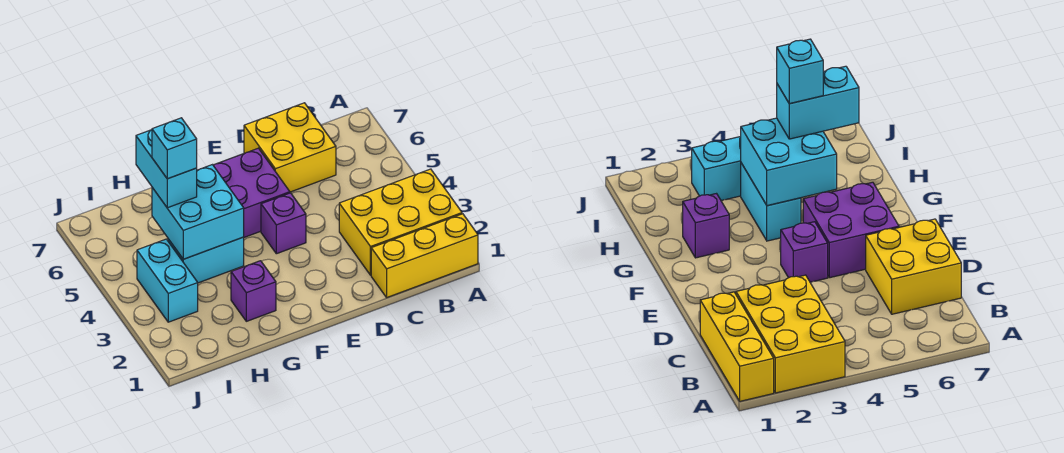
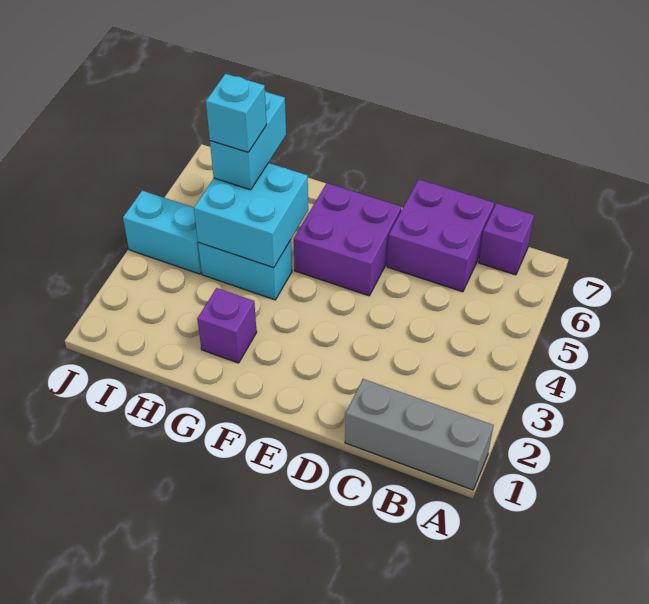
yellow 1x3 brick [371,214,478,297] -> grey 1x3 brick [345,379,494,490]
yellow 2x3 brick [339,169,462,275] -> none
yellow 2x2 brick [244,103,336,192] -> purple 2x2 brick [387,179,494,292]
purple 1x1 brick [261,193,306,254] -> purple 1x1 brick moved to [479,203,534,275]
cyan 1x2 brick [137,239,198,322] -> cyan 1x2 brick turned to [123,191,202,274]

